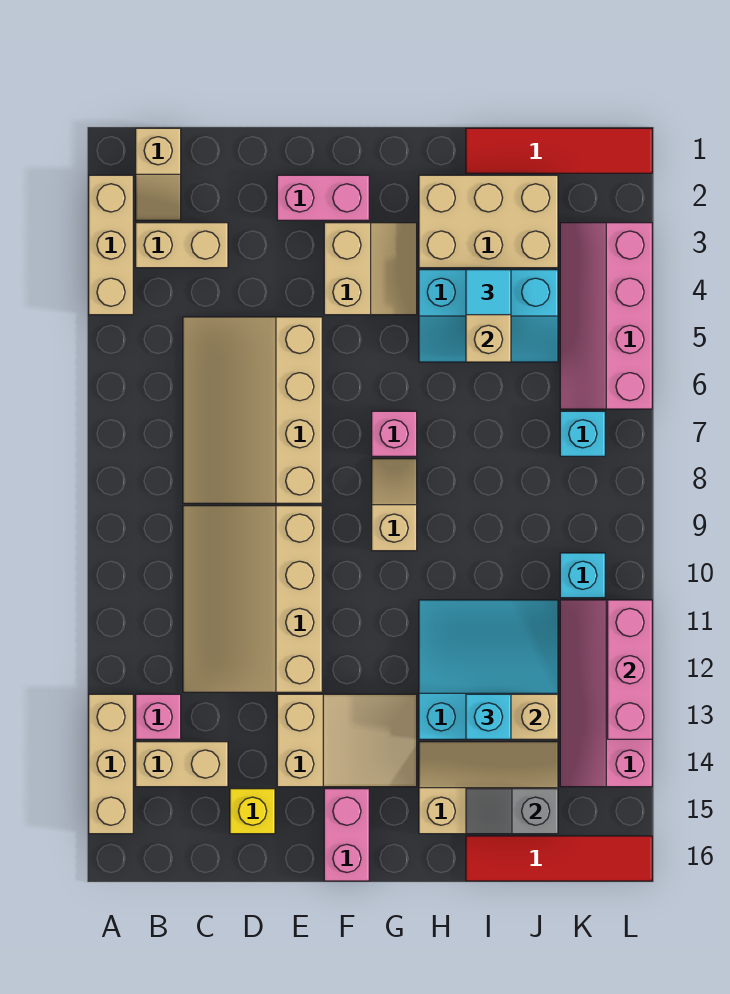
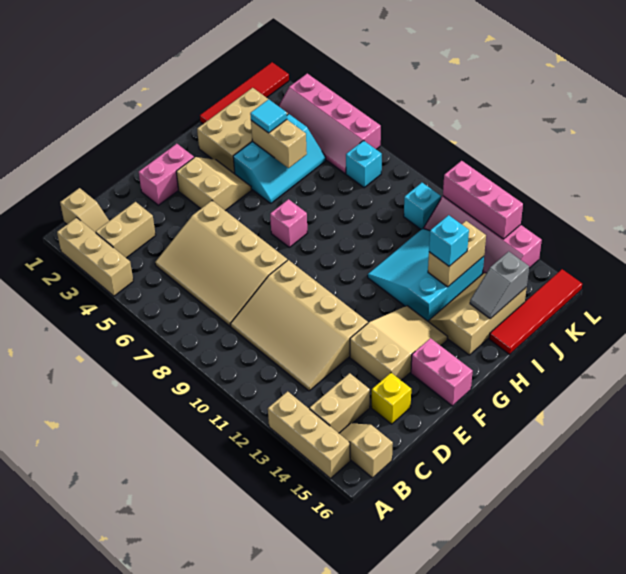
pink 1x1 brick [136,694,181,739] -> none
tan 1x2 slope [372,459,417,551] -> tan 1x2 slope moved to [339,423,393,478]

